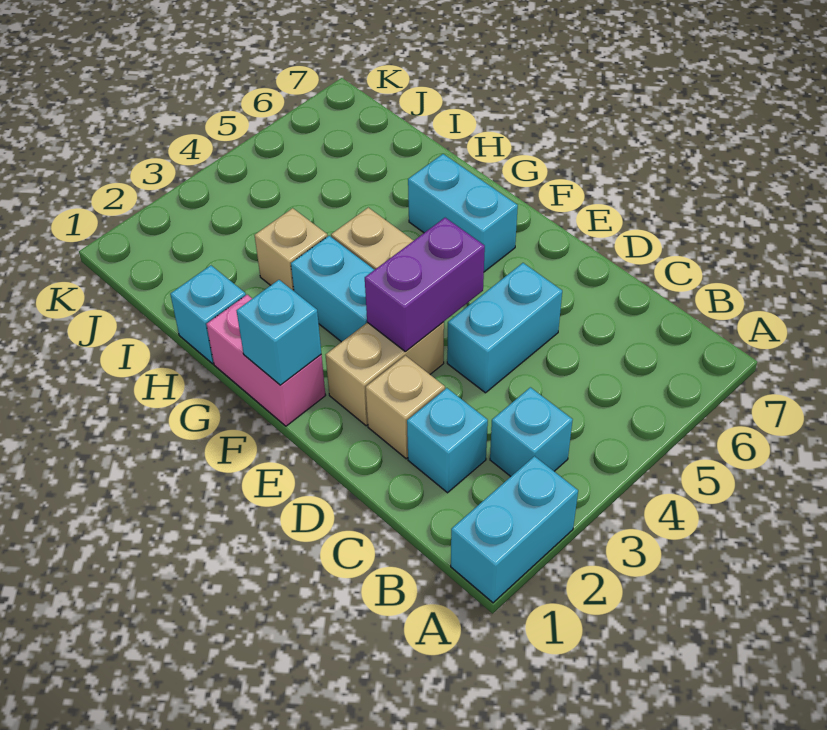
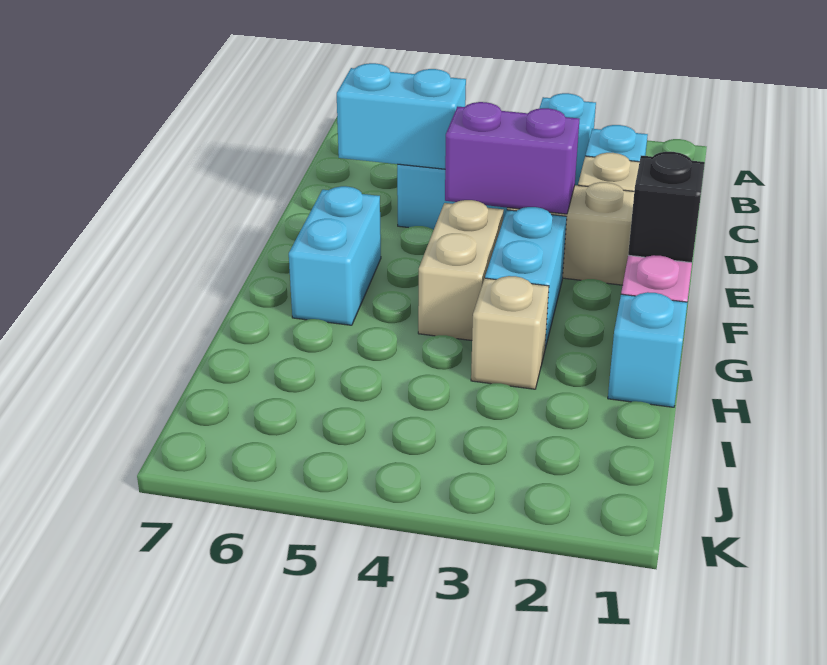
cyan 1x2 brick [451,456,578,603] -> cyan 1x2 brick moved to [337,63,466,169]
cyan 1x1 brick [237,280,321,385] -> black 1x1 brick [628,152,705,263]

